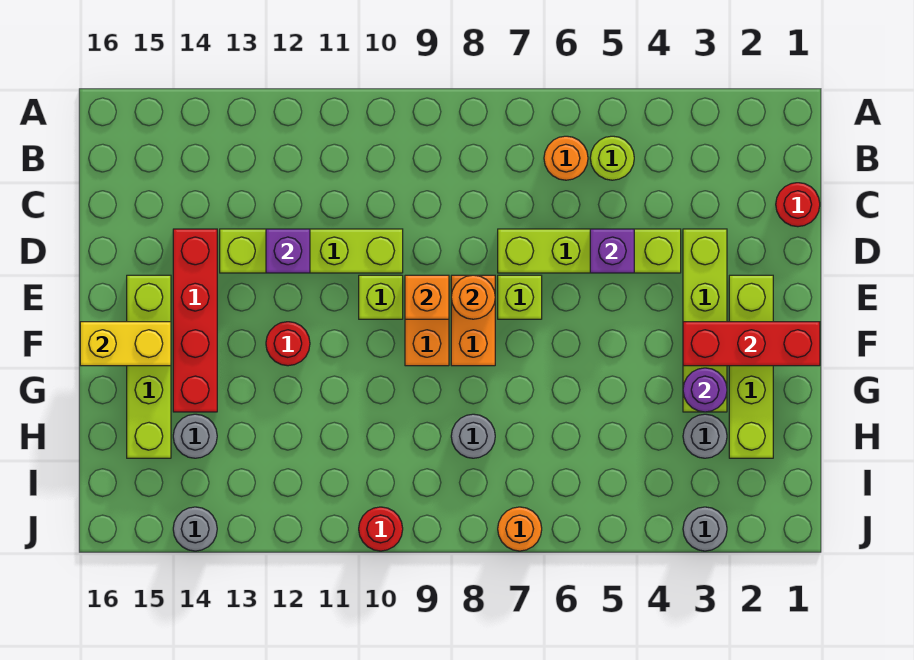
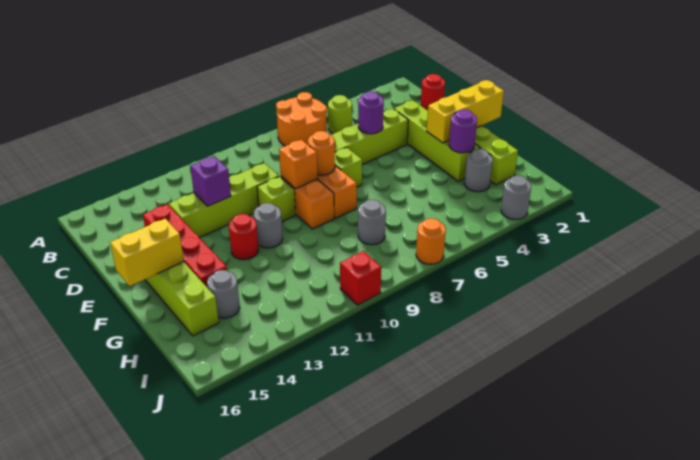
orange 1x1 round brick [544,136,588,180] -> orange 2x2 round brick [276,92,327,146]
purple 1x1 brick [590,229,634,273] -> purple 1x1 round brick [358,91,384,134]
red 1x3 brick [683,322,820,366] -> yellow 1x3 brick [427,80,504,143]
red 1x1 round brick [359,507,403,551] -> red 1x1 brick [340,251,381,305]
grey 1x1 round brick [173,507,217,551] -> grey 1x1 round brick moved to [253,203,283,248]

